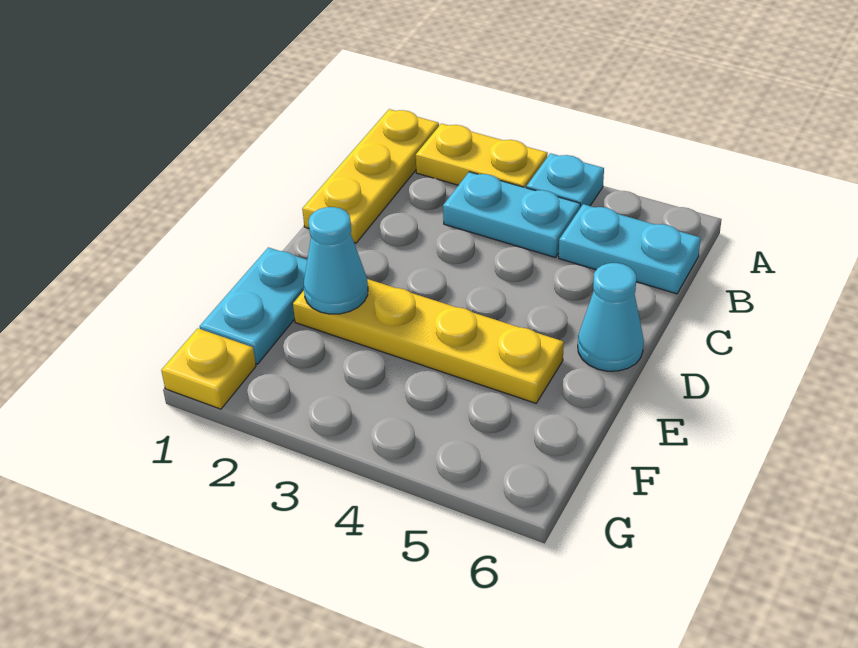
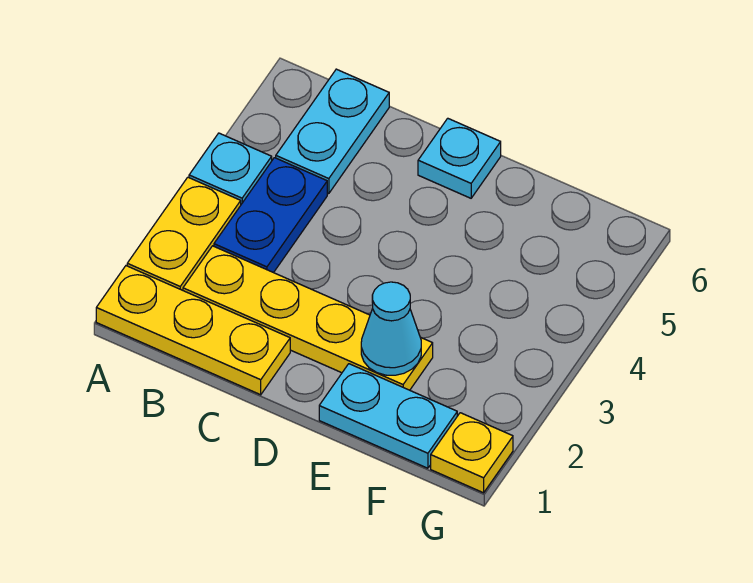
cyan 1x2 plate [443,172,580,258] -> blue 1x2 plate [214,158,327,273]
cyan 1x1 cone [578,263,644,371] -> cyan 1x1 plate [418,118,501,198]
yellow 1x4 plate [293,279,564,403] -> yellow 1x4 plate turned to [183,246,433,390]

